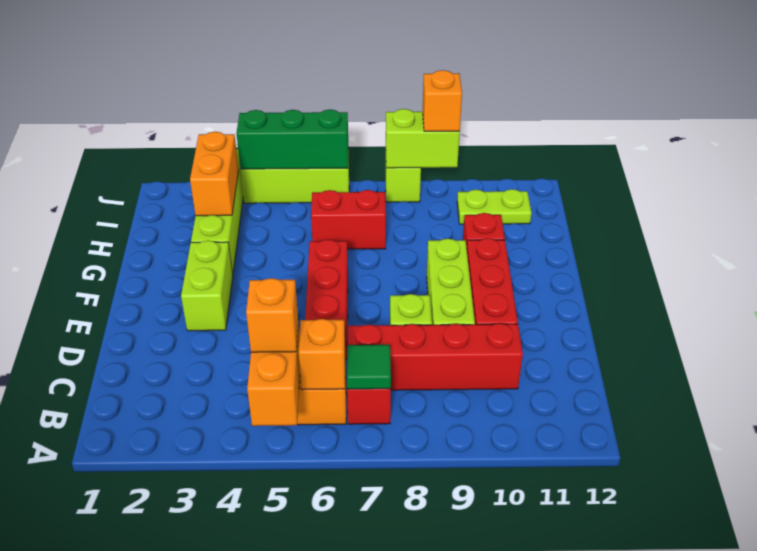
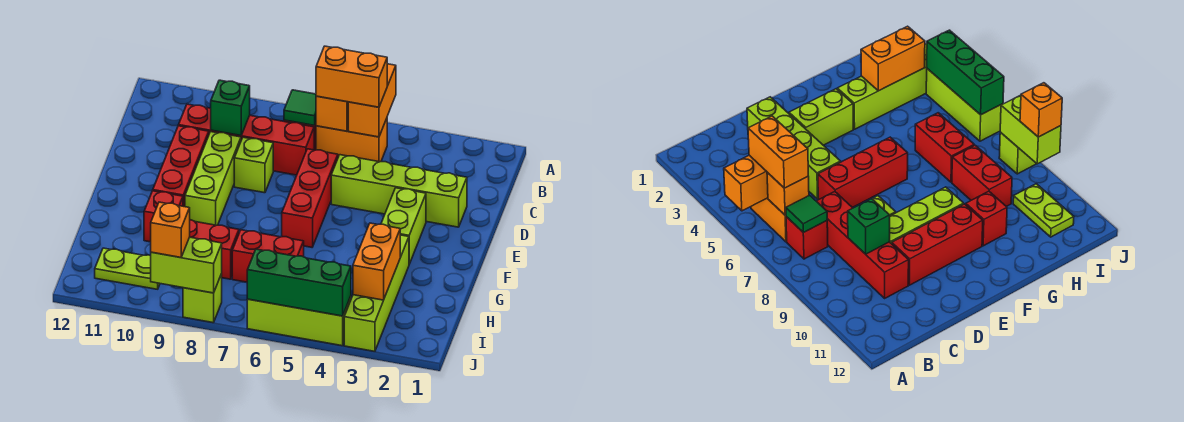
orange 1x1 brick [246,278,298,352] -> orange 1x2 brick [316,46,387,107]
none -> green 1x1 brick [211,80,250,136]
none -> lime 1x4 brick [331,155,467,227]
none -> red 1x2 brick [190,220,239,279]

